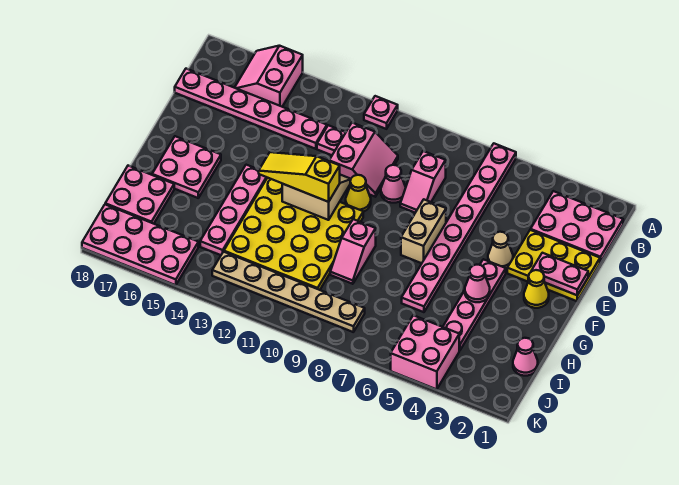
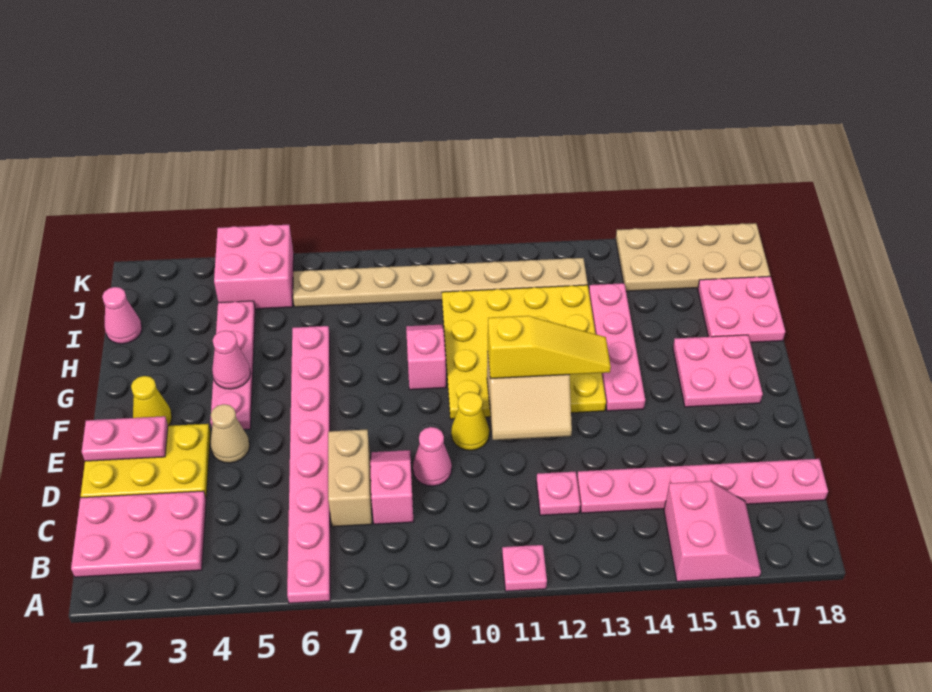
pink 2x2 slope [329,123,398,197] -> none
tan 1x2 brick [401,200,446,263] -> tan 1x2 brick moved to [328,429,372,527]
tan 1x6 plate [212,252,365,332] -> tan 1x8 plate [293,258,588,307]
pink 2x4 plate [82,205,198,285] -> tan 2x4 plate [616,223,770,291]

